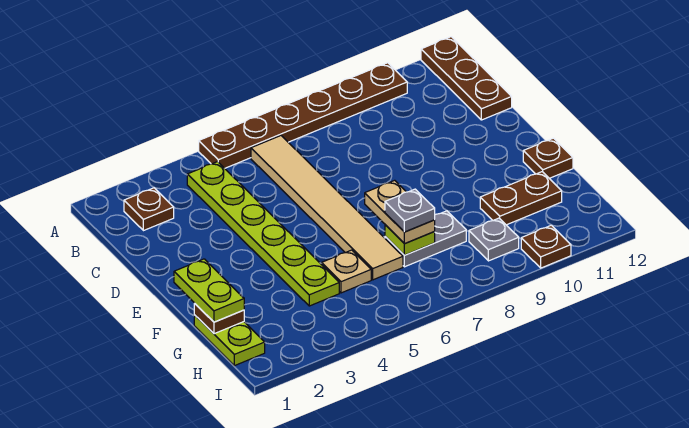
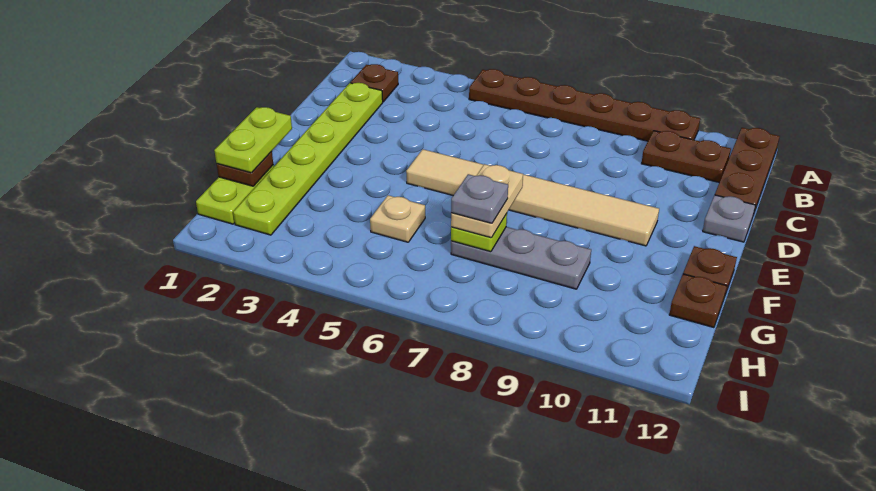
lime 1x6 plate [187,162,339,306] -> lime 1x6 plate moved to [233,83,383,235]
tan 1x6 tile [251,136,403,280] -> tan 1x6 tile turned to [406,149,659,246]
grey 1x2 plate [385,211,466,267] -> grey 1x3 plate [451,227,591,289]
brown 1x2 plate [480,172,562,225] -> brown 1x2 plate moved to [641,131,731,182]
grey 1x1 plate [469,218,519,261] -> grey 1x1 plate moved to [703,195,755,242]
brown 1x1 plate [521,225,571,268] -> brown 1x1 plate moved to [669,274,727,328]

